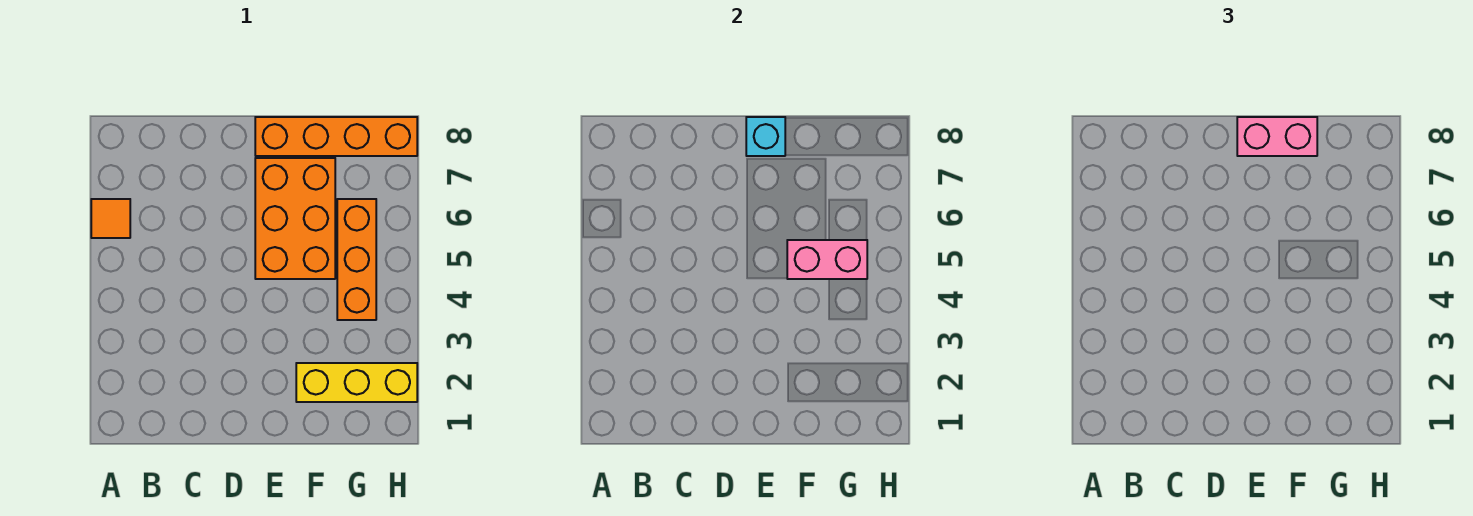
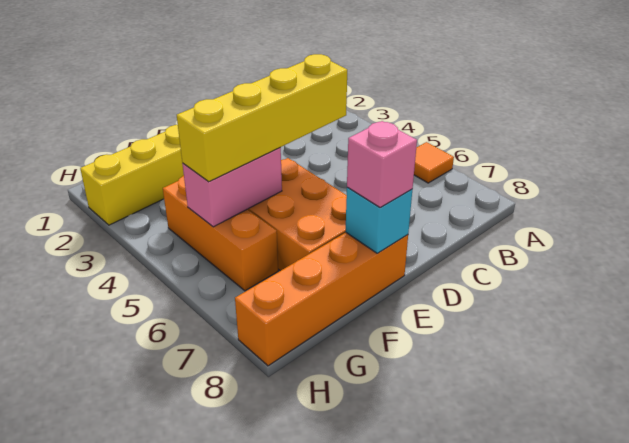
none -> yellow 1x4 brick [177,54,347,182]
pink 1x2 brick [1237,117,1317,156] -> pink 1x1 brick [347,121,417,208]

